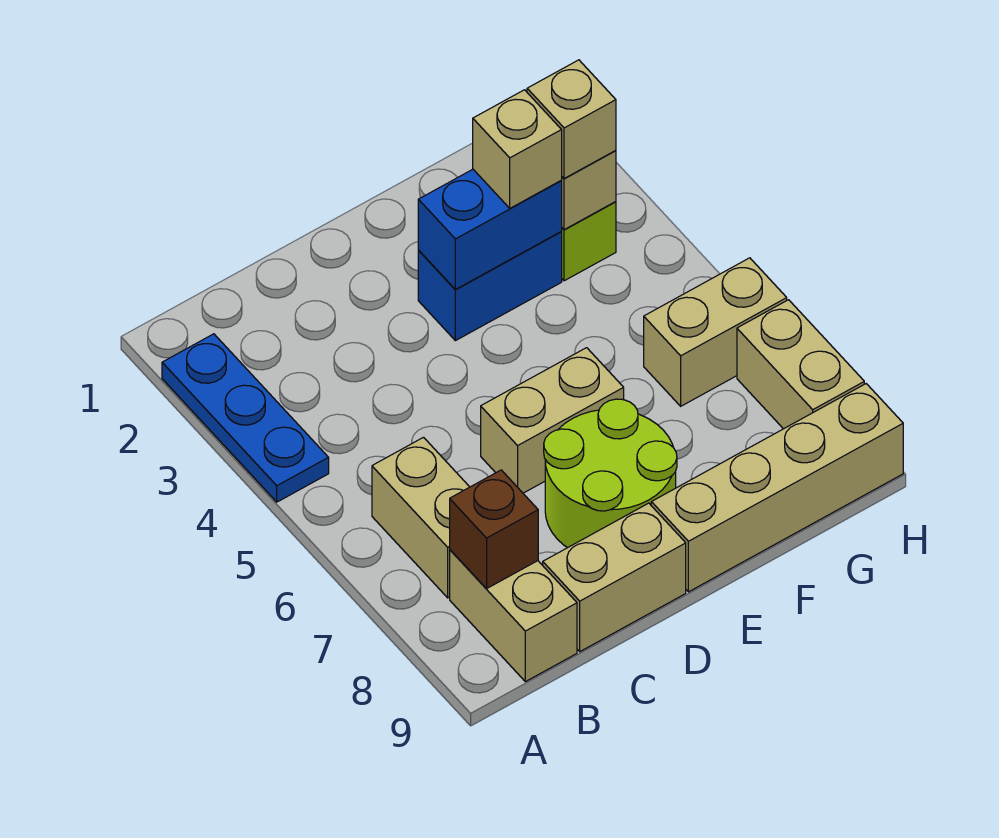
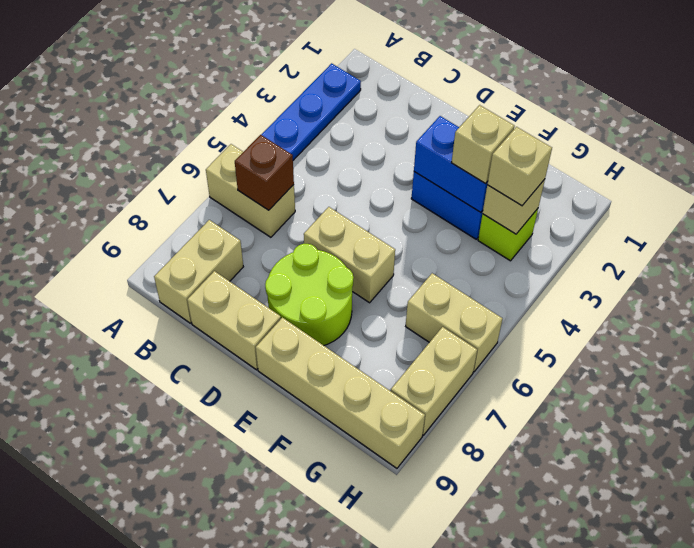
tan 1x2 brick [372,437,469,598] -> tan 1x2 brick turned to [206,144,295,237]
brown 1x1 brick [450,470,538,589] -> brown 1x1 brick moved to [235,135,294,210]

